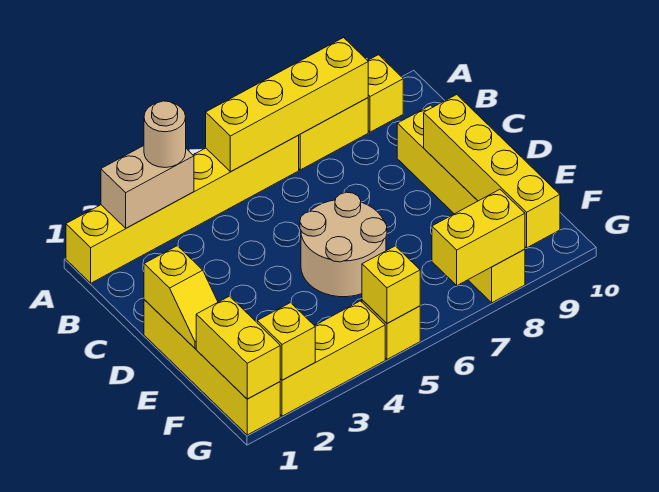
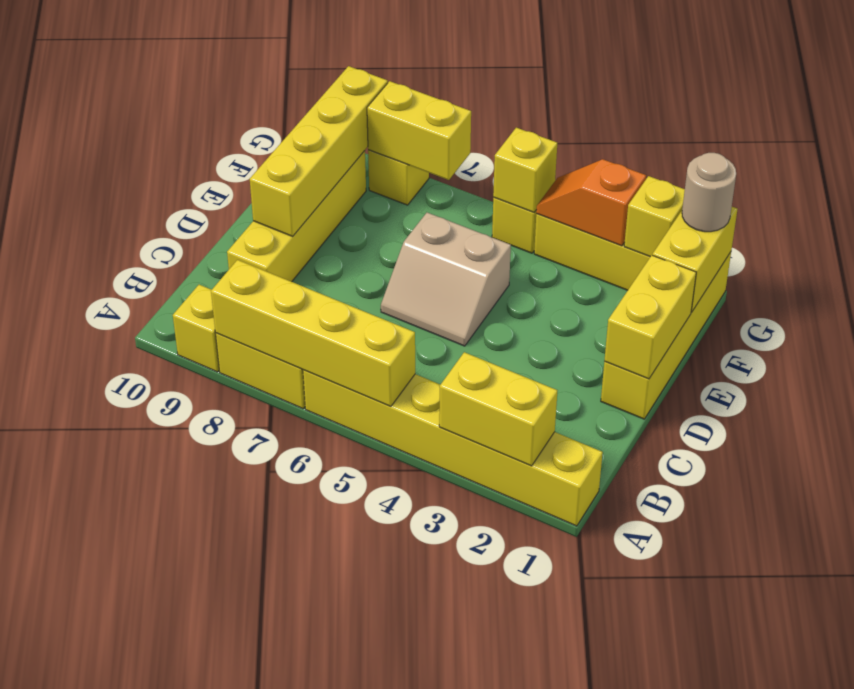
tan 1x2 brick [101,146,194,228] -> yellow 1x2 brick [439,352,557,466]
tan 1x1 round brick [144,101,186,168] -> tan 1x1 round brick moved to [682,153,736,232]
yellow 1x2 slope [144,246,218,348] -> yellow 1x2 brick [604,255,696,379]
tan 2x2 round brick [300,192,387,297] -> tan 2x2 slope [381,213,511,346]
none -> orange 1x2 slope [536,159,646,246]

